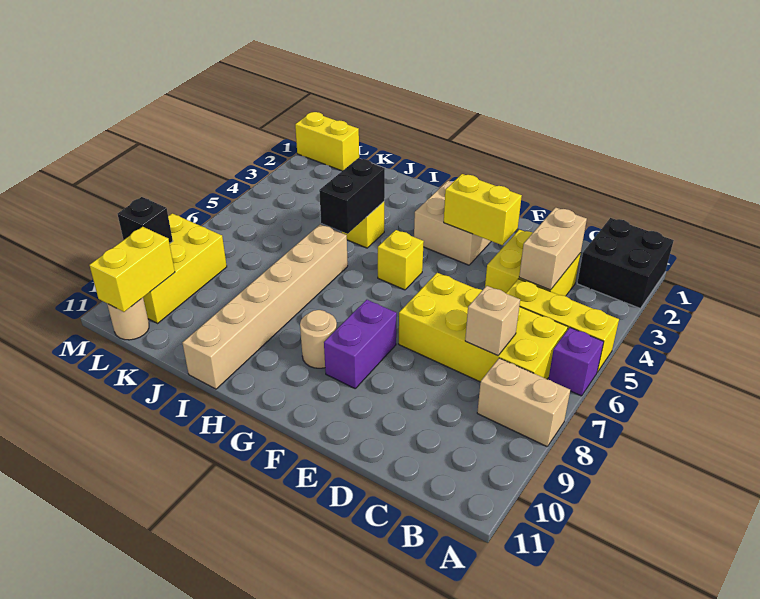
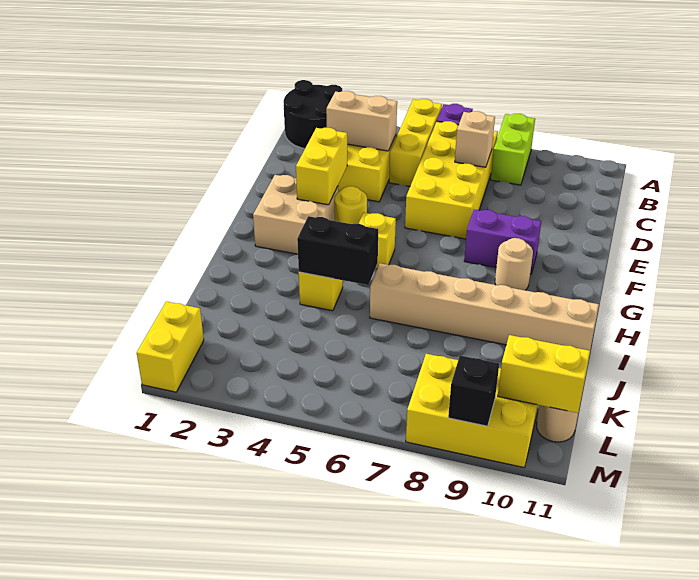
black 2x2 brick [577,218,674,309] -> black 2x2 round brick [284,80,342,149]
tan 1x2 brick [477,358,570,446] -> lime 1x2 brick [491,114,535,185]
none -> yellow 1x1 round brick [334,186,367,224]

